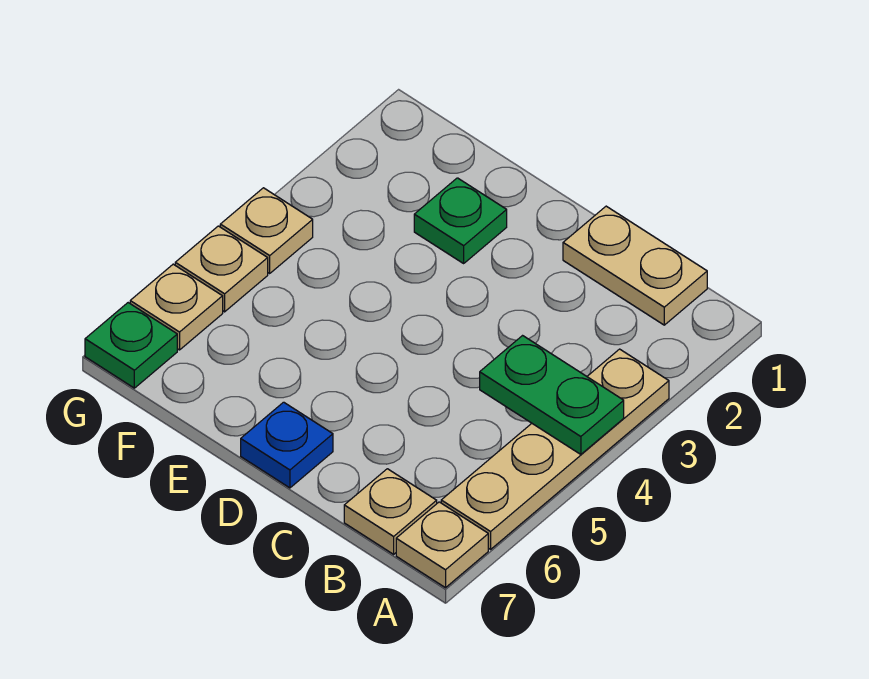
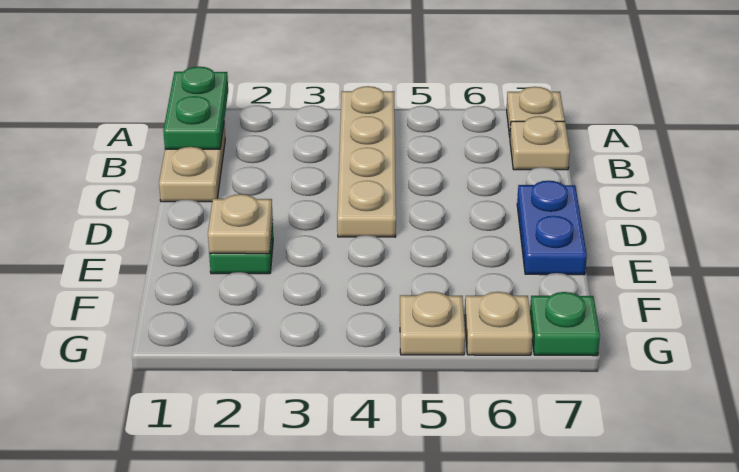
tan 1x4 plate [441,349,669,549] -> tan 1x4 plate turned to [337,86,396,237]
green 1x2 plate [480,336,624,454] -> green 1x2 plate moved to [163,67,228,149]
blue 1x1 plate [241,402,333,488] -> blue 1x2 plate [517,181,587,275]
tan 1x1 plate [220,188,313,273] -> tan 1x1 plate moved to [208,194,273,254]

